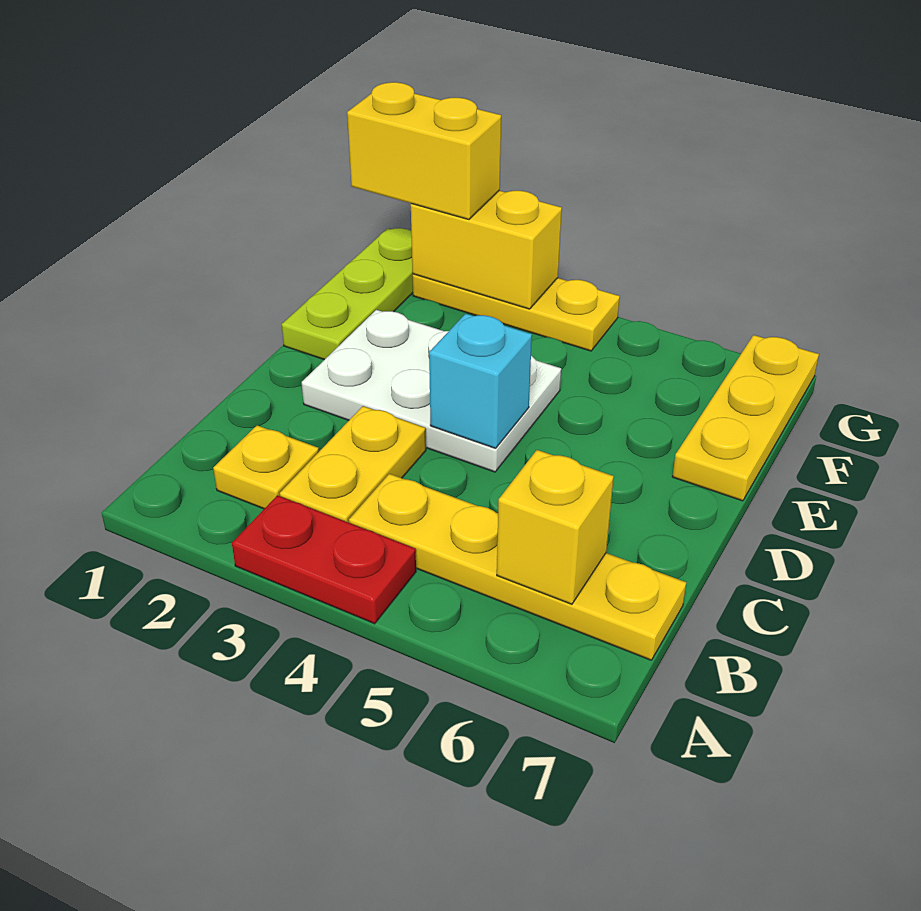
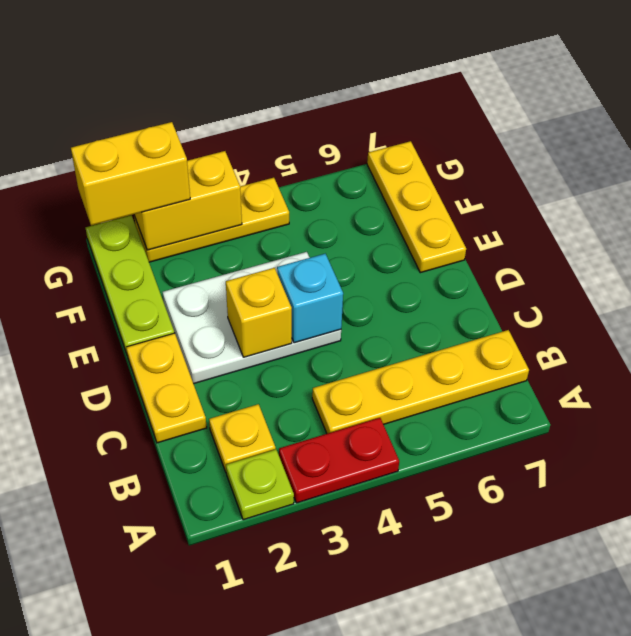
none -> lime 1x1 plate [226,449,294,520]
yellow 1x2 plate [280,406,426,523] -> yellow 1x2 plate moved to [126,333,207,443]
yellow 1x1 brick [497,450,614,604] -> yellow 1x1 brick moved to [226,268,292,357]

